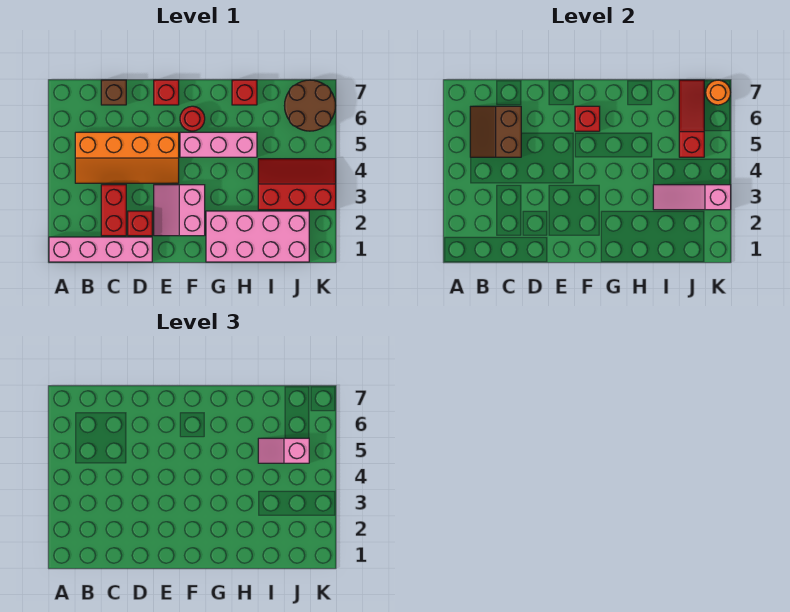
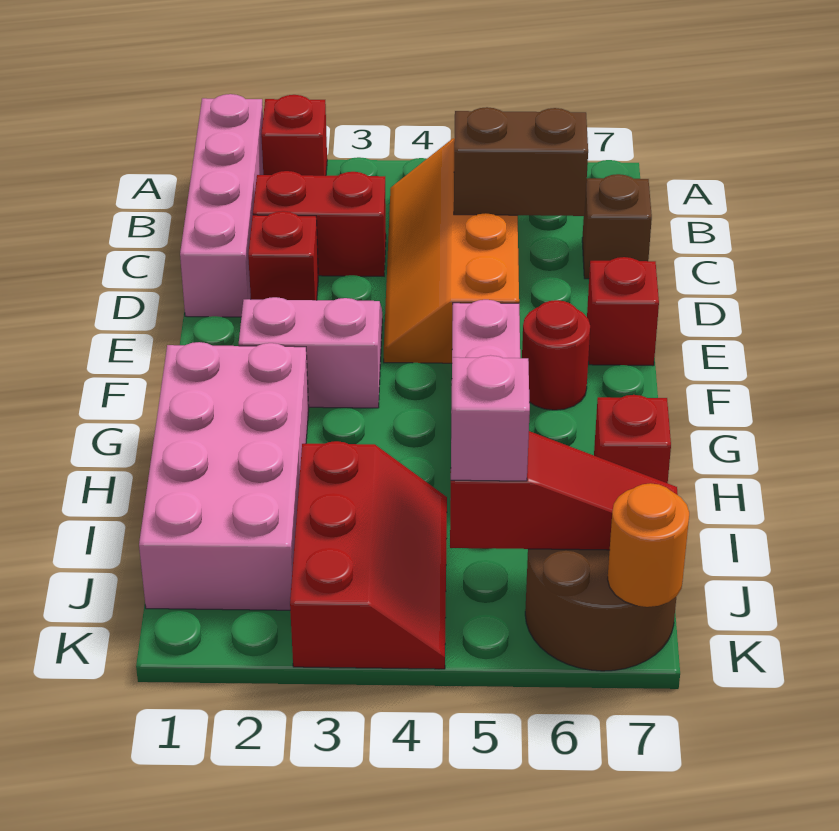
red 1x1 brick [575,106,600,131] -> red 1x1 brick moved to [261,95,327,176]
pink 1x3 slope [653,185,731,210] -> none

